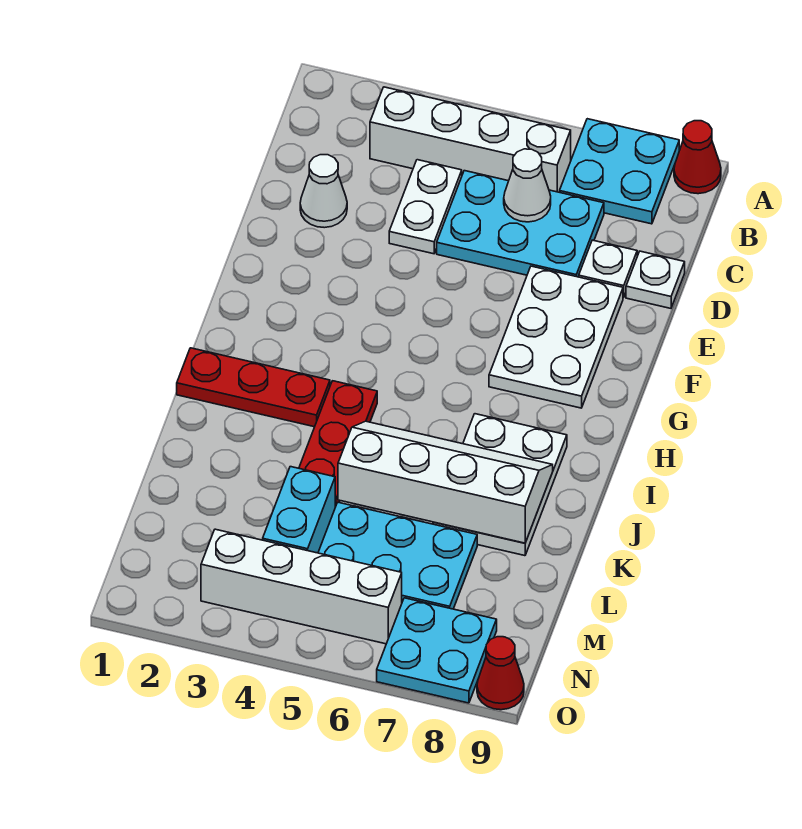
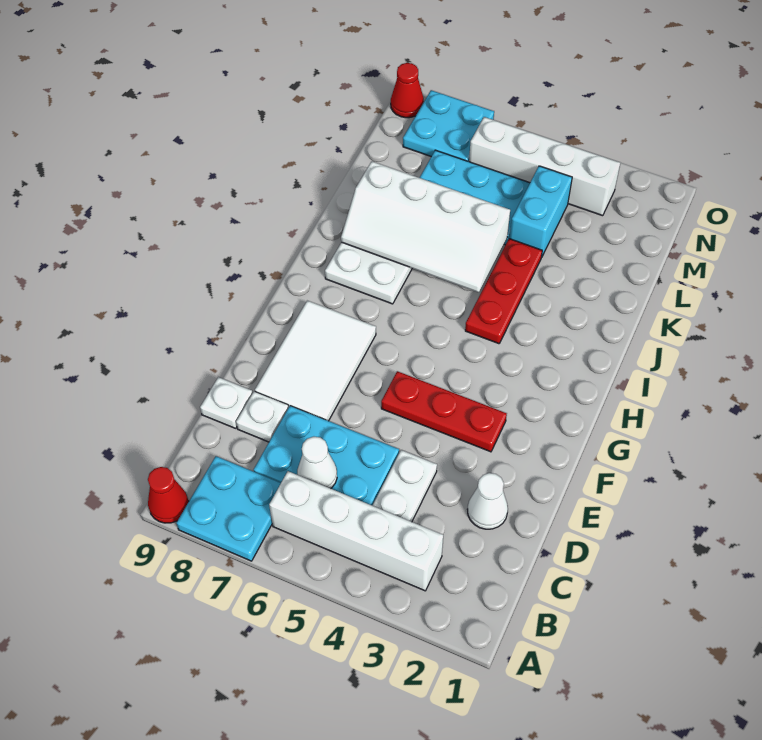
white 2x3 plate [489,266,623,408] -> white 2x3 tile [255,301,376,421]
red 1x3 plate [177,348,330,427] -> red 1x3 plate moved to [381,371,507,452]

